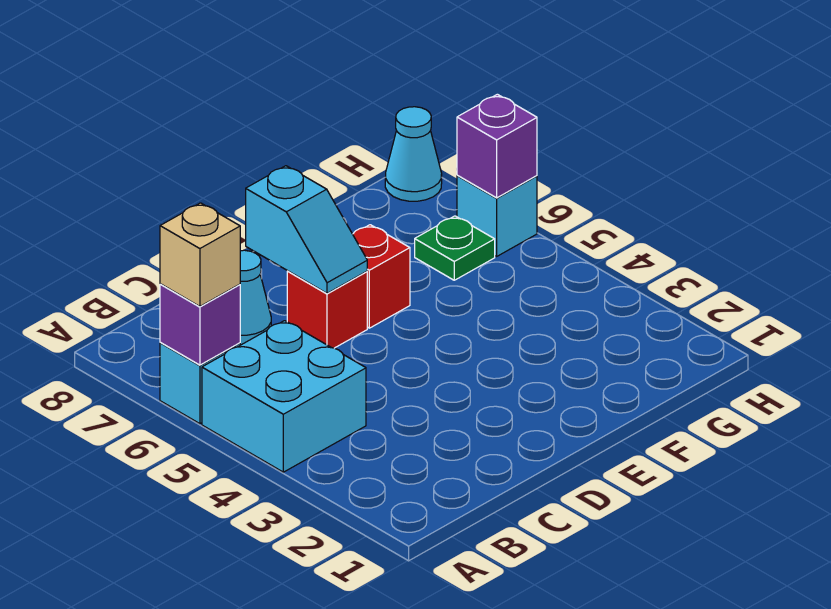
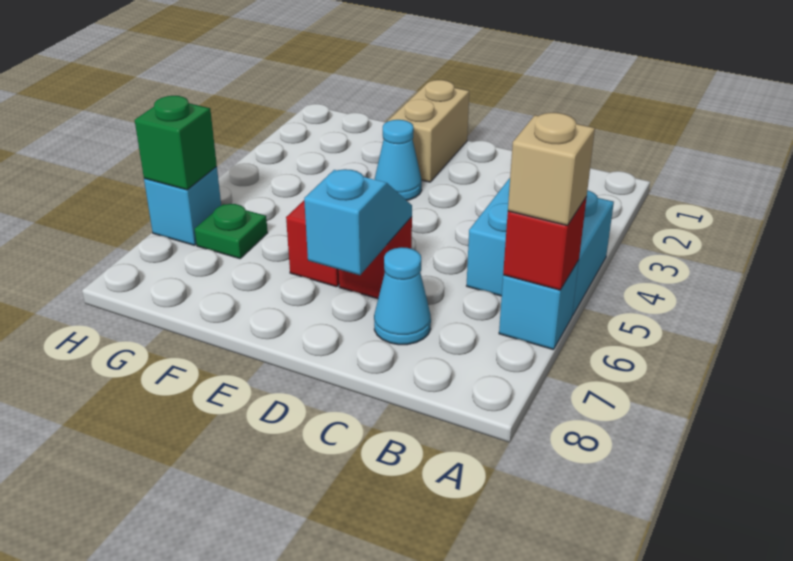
purple 1x1 brick [160,284,240,365] -> red 1x1 brick [503,197,587,290]
none -> tan 1x2 brick [388,80,469,182]
purple 1x1 brick [457,94,537,198] -> green 1x1 brick [135,96,217,190]
cyan 1x1 cone [385,107,442,201] -> cyan 1x1 cone moved to [375,120,422,200]

